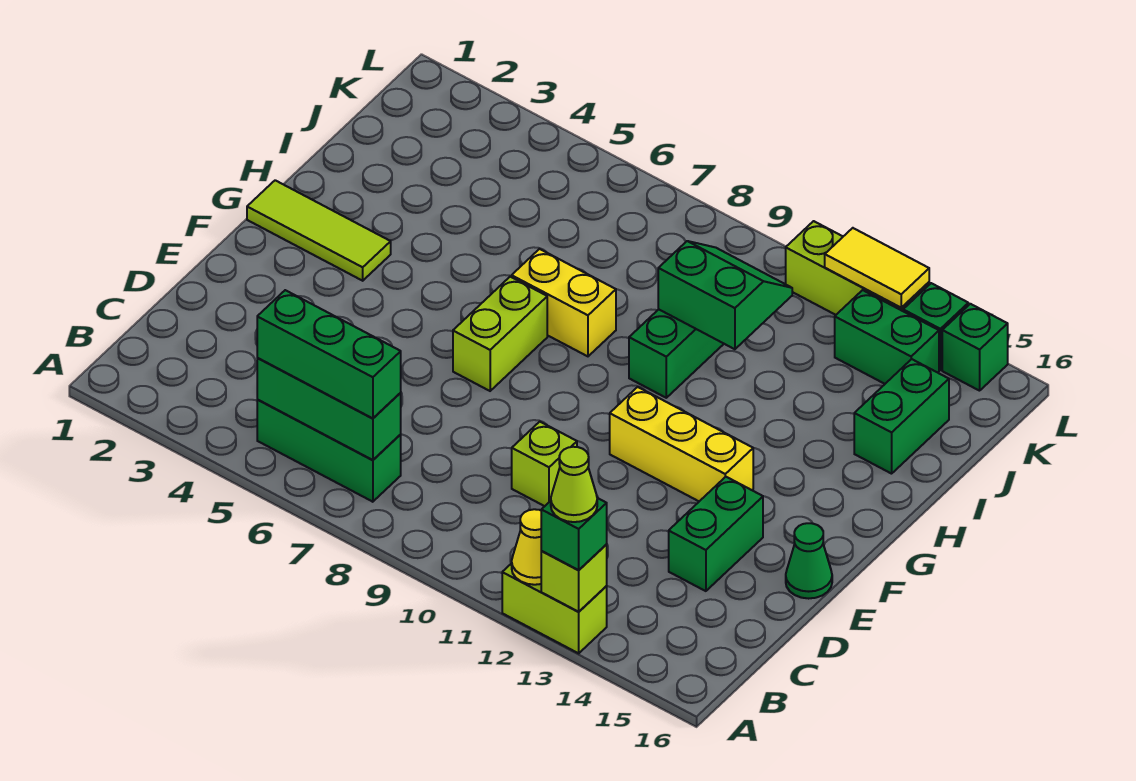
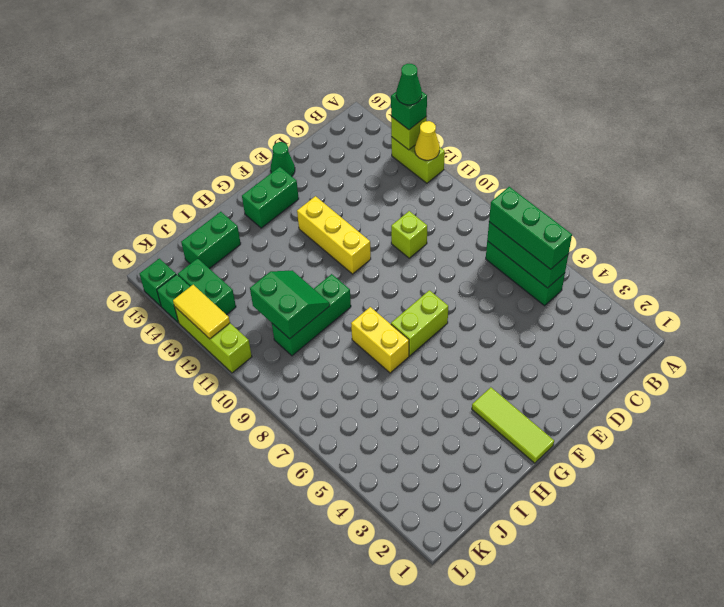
lime 1x1 cone [551,447,597,522] -> green 1x1 cone [396,64,422,105]
green 1x2 brick [669,477,763,591] -> green 1x2 brick moved to [242,167,299,228]
green 2x2 slope [658,241,792,349] -> green 2x2 slope turned to [250,270,330,339]

